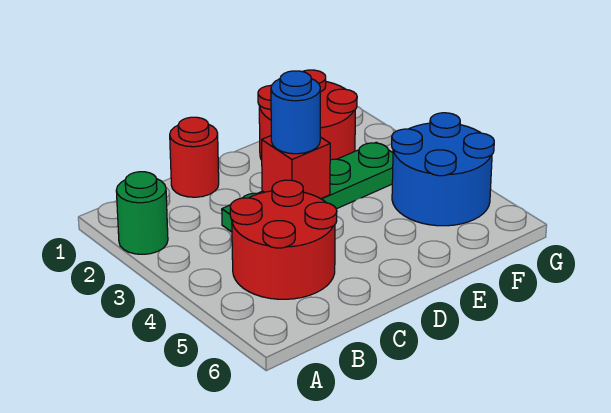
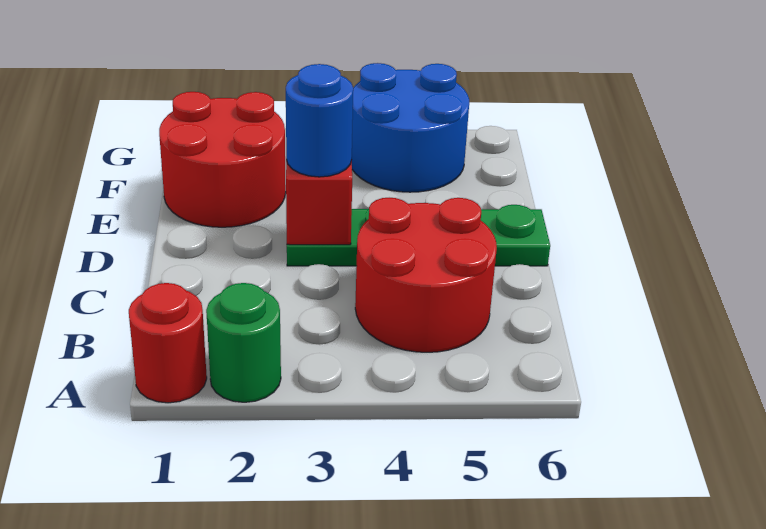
red 1x1 round brick [170,117,219,197] -> red 1x1 round brick moved to [129,283,207,403]
green 1x4 plate [222,142,393,232] -> green 1x4 plate turned to [287,205,550,266]

